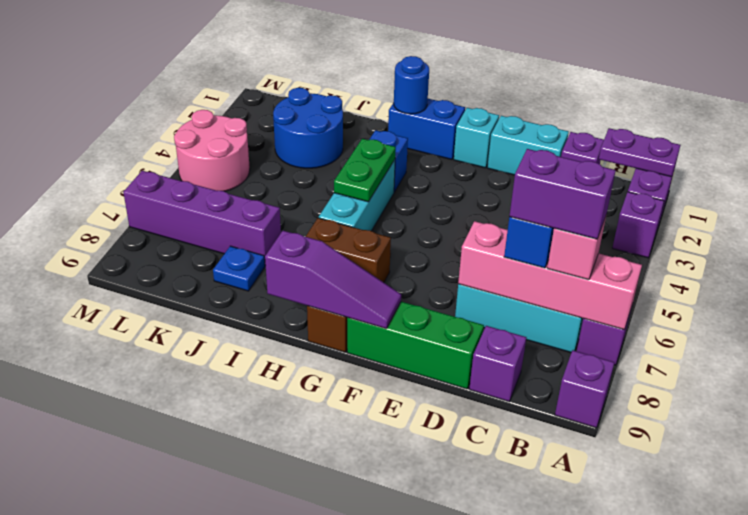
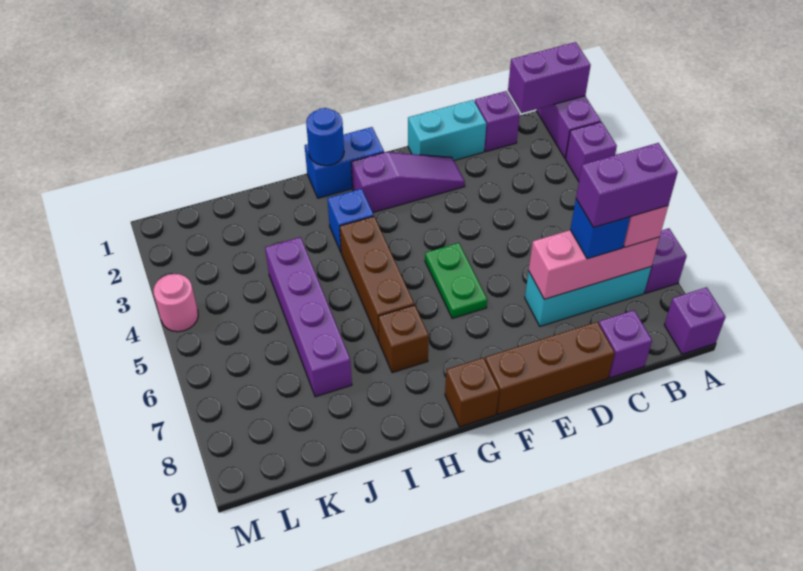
purple 1x2 plate [599,128,681,177] -> purple 1x2 brick [508,42,591,113]
pink 1x4 brick [458,221,642,330] -> pink 1x3 brick [529,230,659,299]
green 1x3 brick [347,302,484,389] -> brown 1x3 brick [485,322,615,414]
cyan 1x1 brick [454,108,499,168] -> none
purple 1x3 slope [265,231,401,329] -> purple 1x3 slope moved to [351,152,465,213]
brown 1x2 brick [306,218,391,282] -> brown 1x1 brick [378,305,429,373]
cyan 1x3 brick [319,160,395,231] -> brown 1x3 brick [340,216,414,341]
green 1x2 plate [334,139,396,202] -> green 1x2 plate moved to [425,243,487,318]
blue 2x2 round brick [273,88,343,168] -> none
purple 1x4 brick [123,171,281,266] -> purple 1x4 brick turned to [265,237,352,397]
blue 1x1 plate [213,246,265,291] -> none
pink 2x2 round brick [174,110,250,191] -> pink 1x1 round brick [153,274,198,332]

